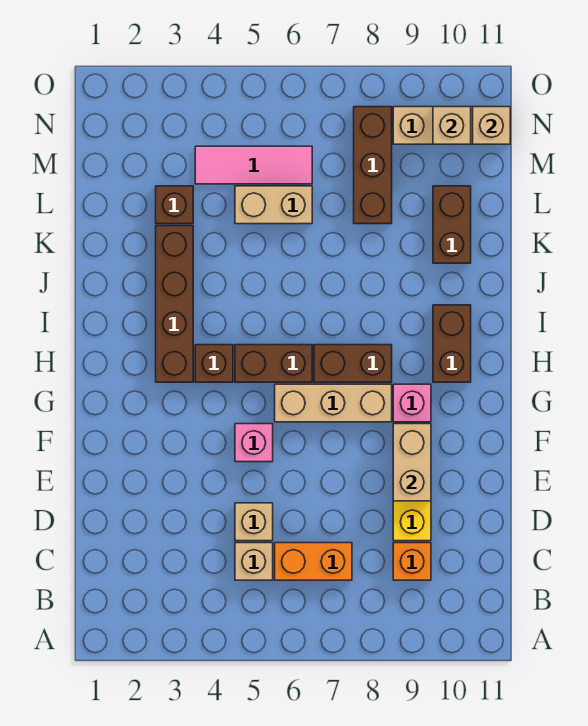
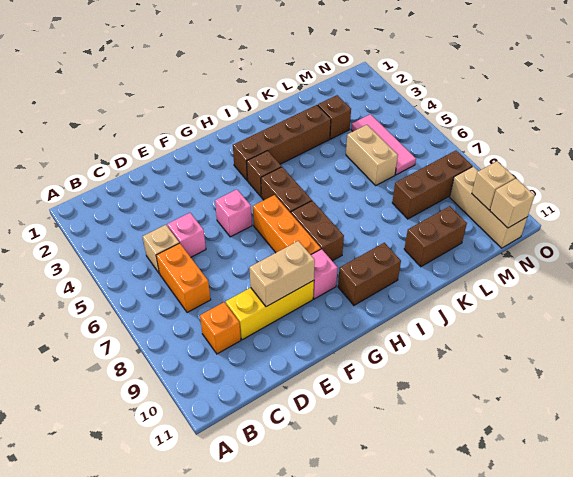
tan 1x1 brick [235,503,273,541] -> pink 1x1 brick [167,213,206,257]
tan 1x3 brick [275,384,392,422] -> orange 1x3 brick [253,195,321,255]

